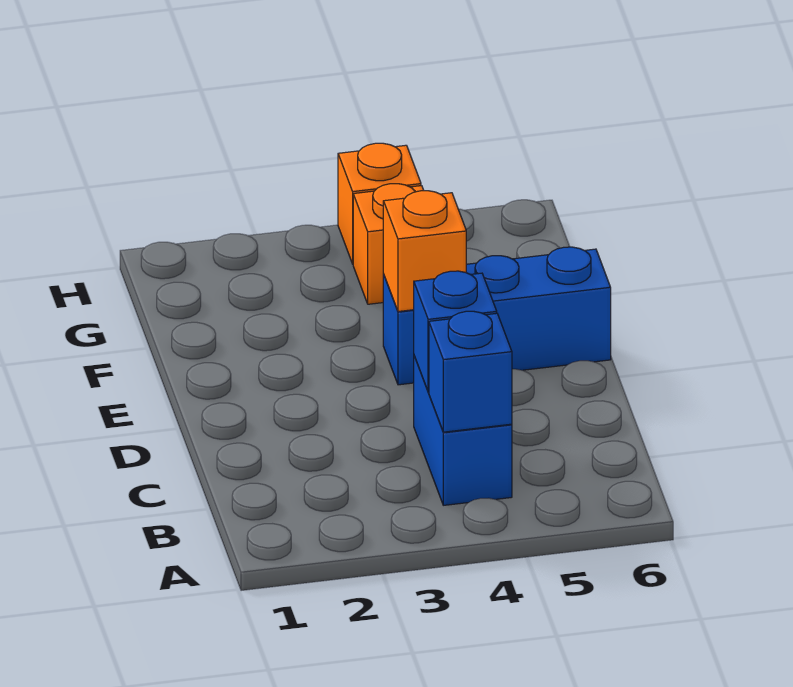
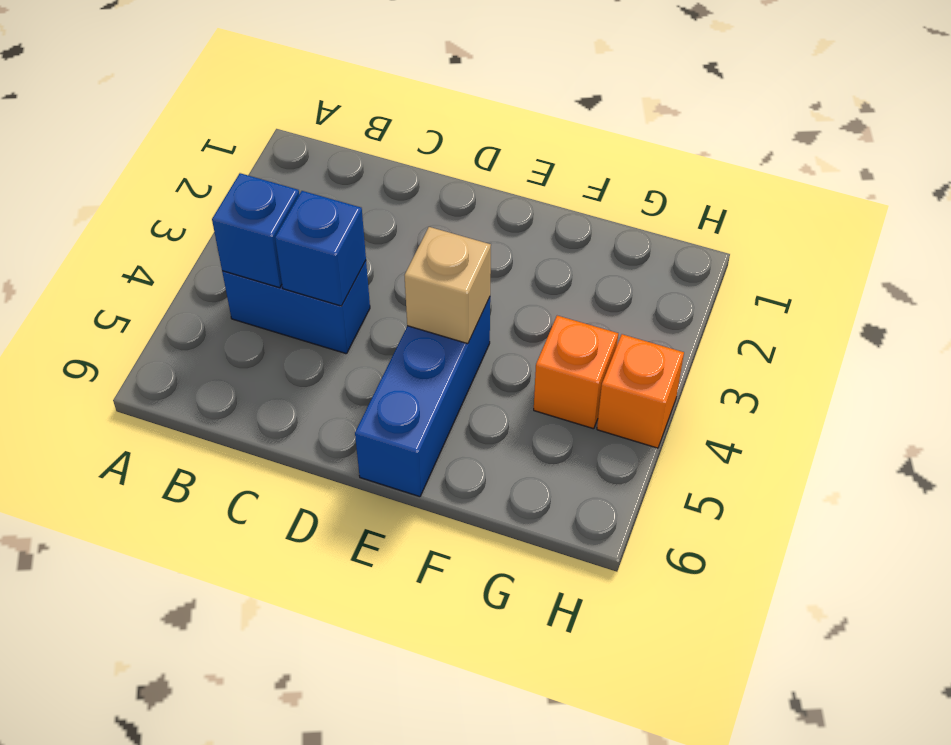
orange 1x1 brick [383,191,466,312] -> tan 1x1 brick [404,227,491,344]

